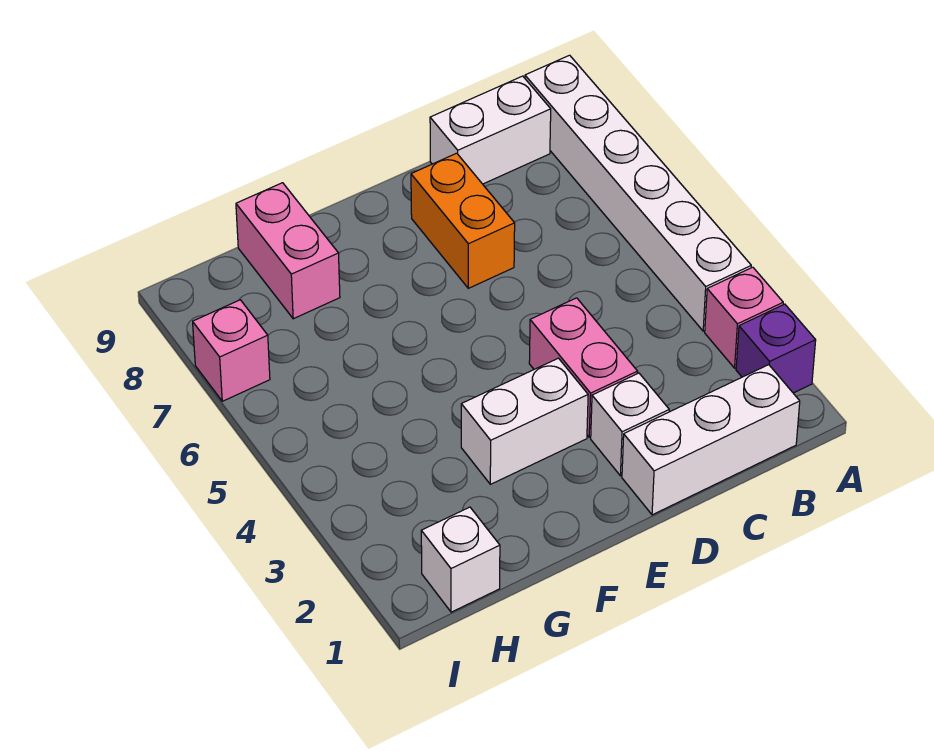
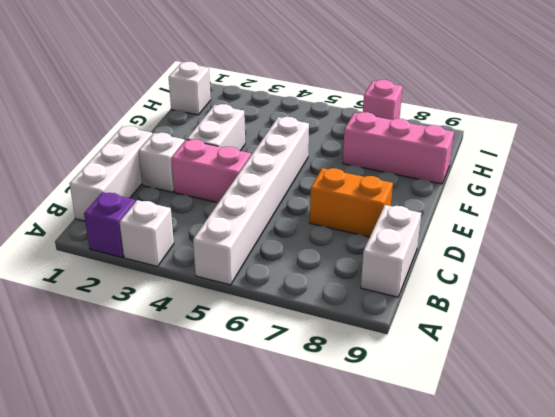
pink 1x1 brick [705,267,783,368] -> white 1x1 brick [120,200,174,266]
white 1x6 brick [525,55,751,331] -> white 1x6 brick turned to [193,116,309,285]
pink 1x2 brick [236,183,340,319] -> pink 1x3 brick [343,112,454,184]

